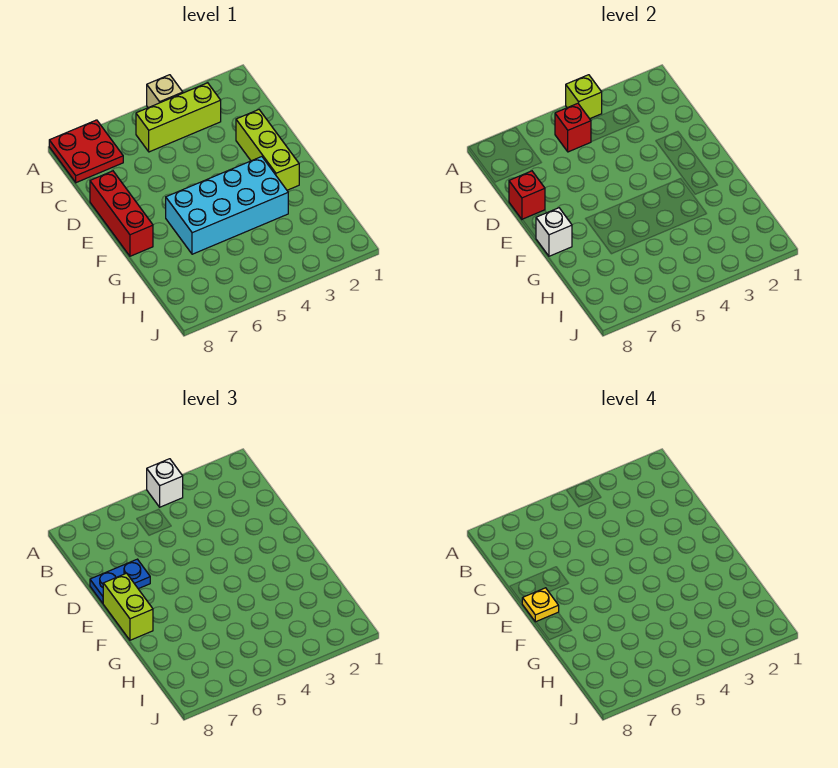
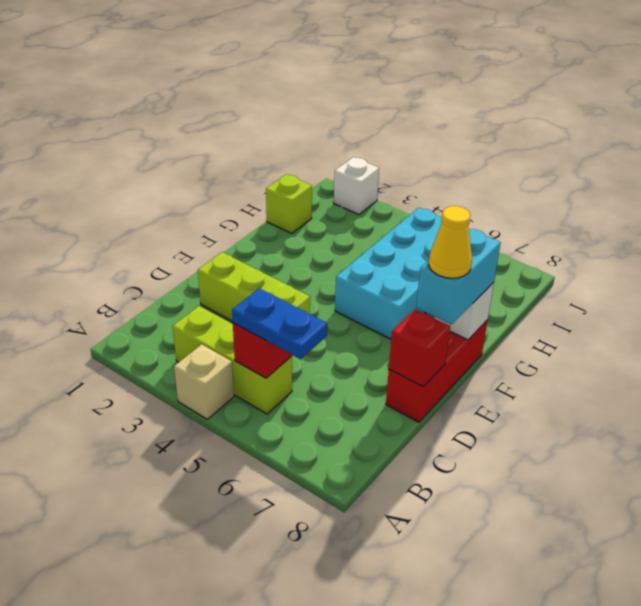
lime 1x1 brick [566,75,602,119] -> lime 1x1 brick moved to [266,174,312,233]
white 1x1 brick [147,459,183,507] -> white 1x1 brick moved to [334,157,379,214]
red 2x2 plate [49,120,123,183] -> none
lime 1x3 brick [236,110,299,190] -> lime 1x3 brick turned to [198,252,310,321]
blue 1x2 plate [90,559,150,603] -> blue 1x2 plate moved to [232,288,327,359]
lime 1x2 brick [103,573,153,640] -> cyan 1x2 brick [416,229,501,324]
yellow 1x1 plate [522,588,559,622] -> yellow 1x1 cone [429,206,472,278]
cyan 2x4 brick [166,157,288,254] -> cyan 2x4 brick turned to [335,208,442,339]

